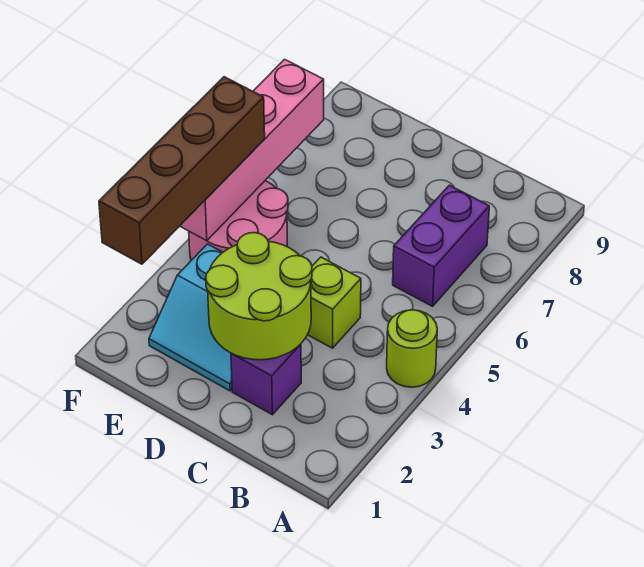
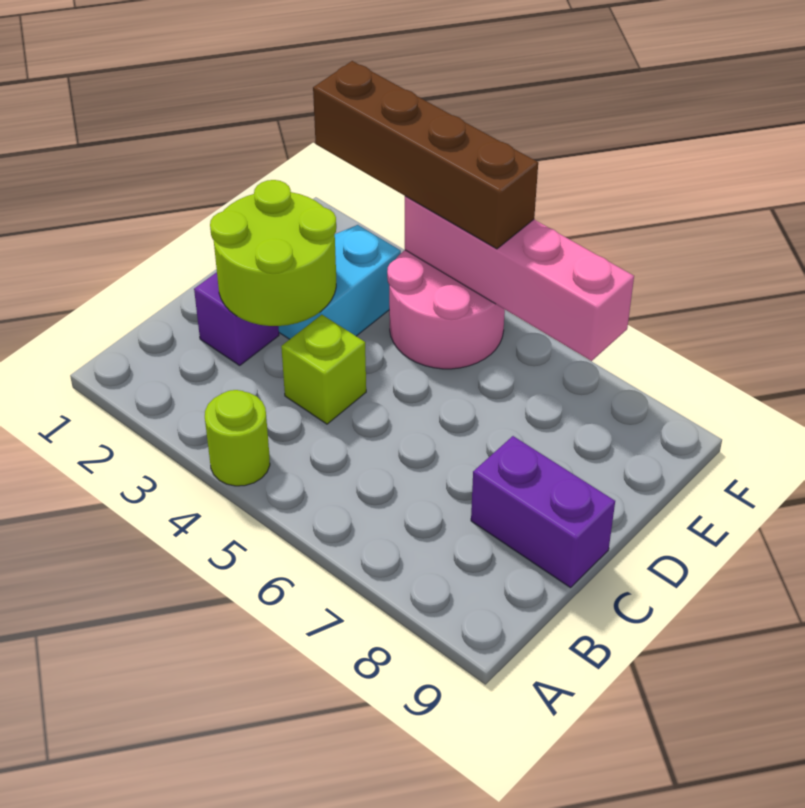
purple 1x2 brick [393,185,489,306] -> purple 1x2 brick moved to [471,436,615,588]

